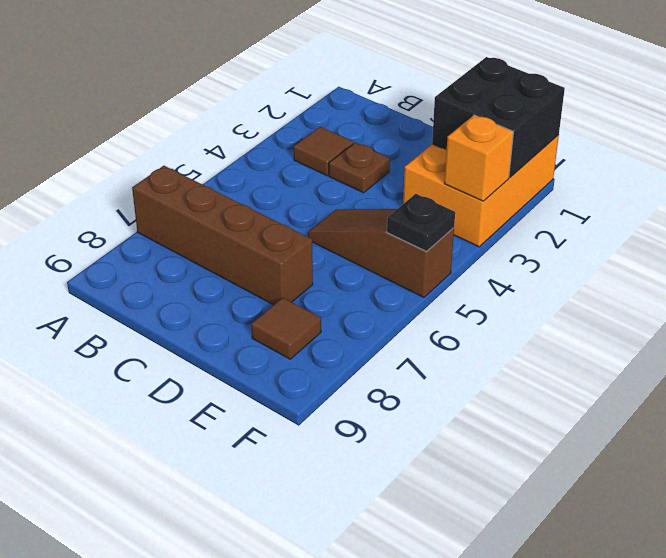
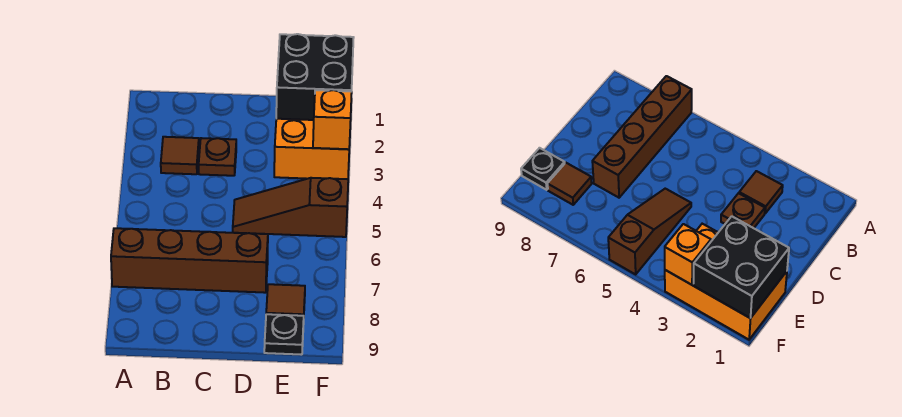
black 1x1 plate [387,194,455,251] -> black 1x1 plate moved to [264,314,304,355]

